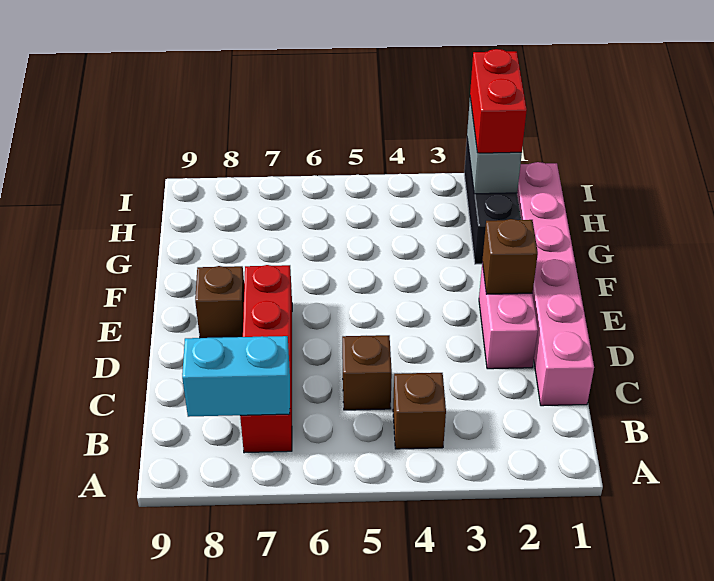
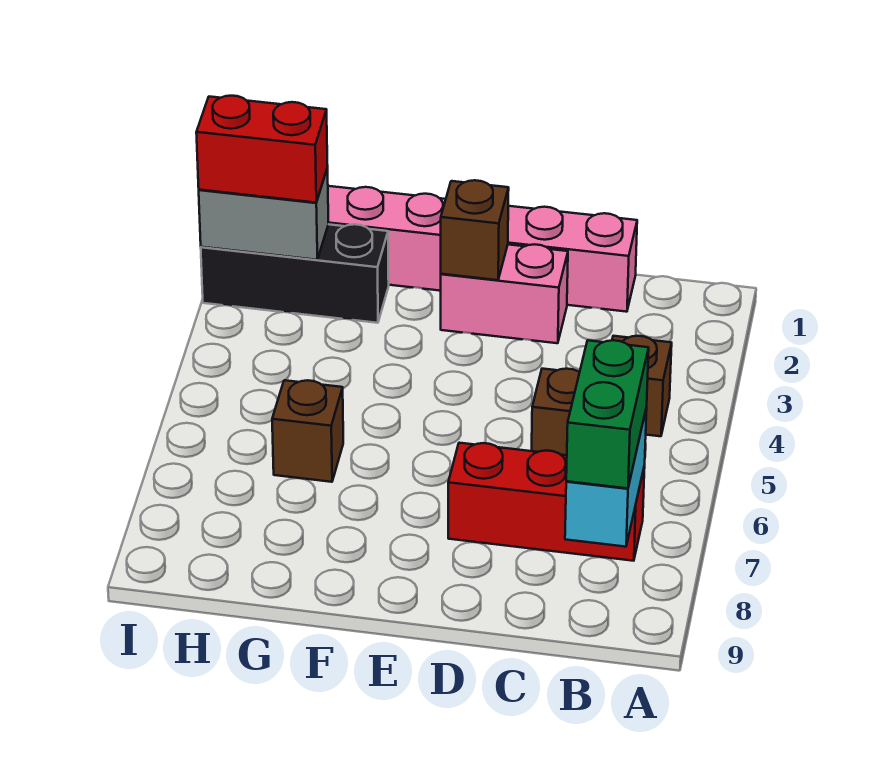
red 1x4 brick [240,265,292,453] -> red 1x3 brick [448,443,645,561]
none -> green 1x2 brick [566,340,649,488]
brown 1x1 brick [195,266,244,338] -> brown 1x1 brick moved to [272,380,343,482]

